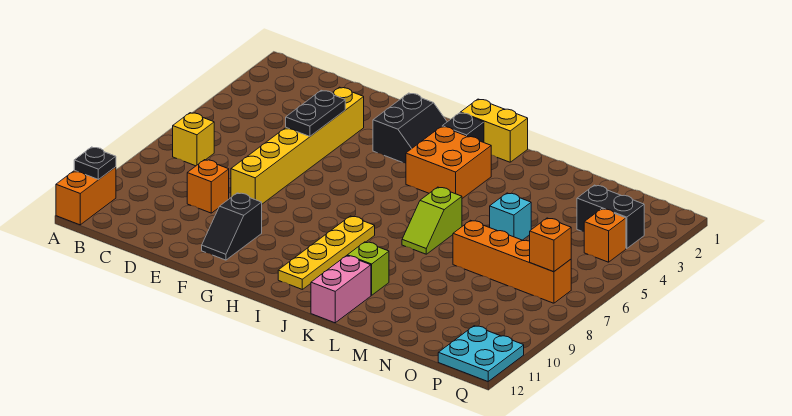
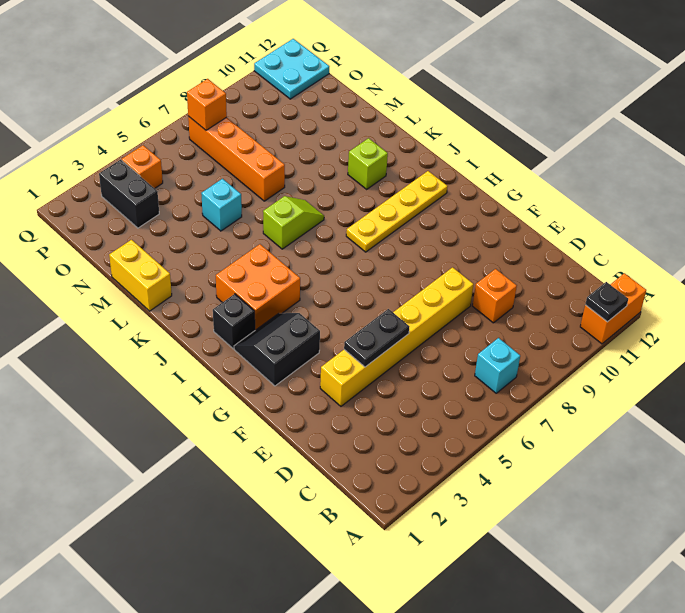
yellow 1x1 brick [173,113,214,166] -> cyan 1x1 brick [475,338,520,393]
black 1x2 slope [202,193,262,260] -> none
yellow 1x2 brick [461,99,528,162] -> yellow 1x2 brick moved to [109,240,172,311]
pink 1x2 brick [311,256,371,323] -> none

